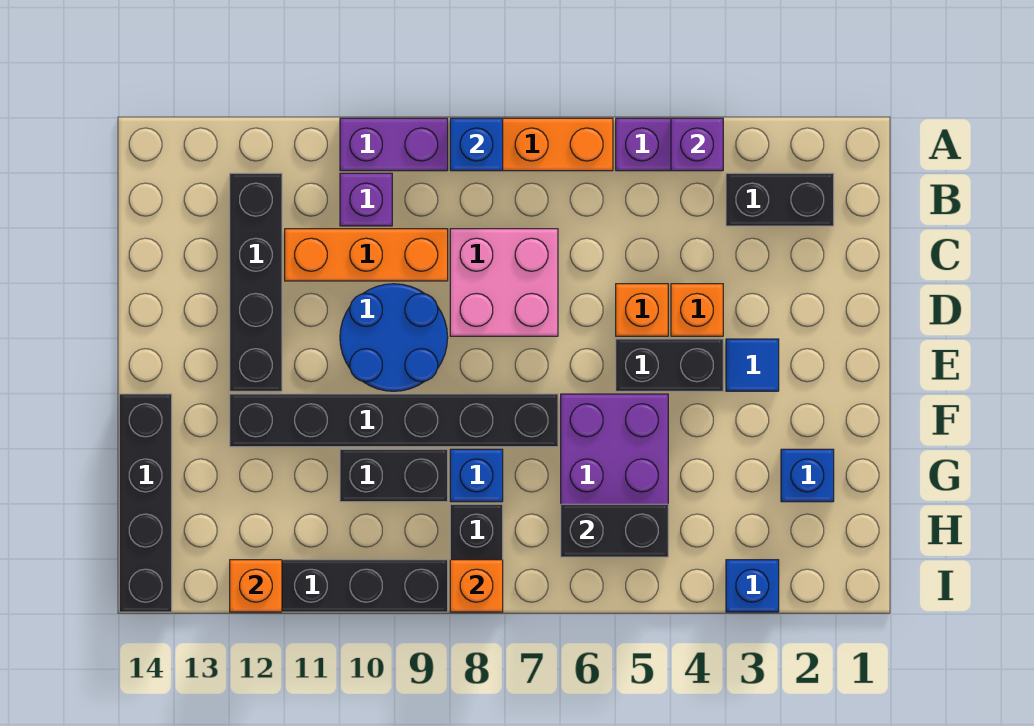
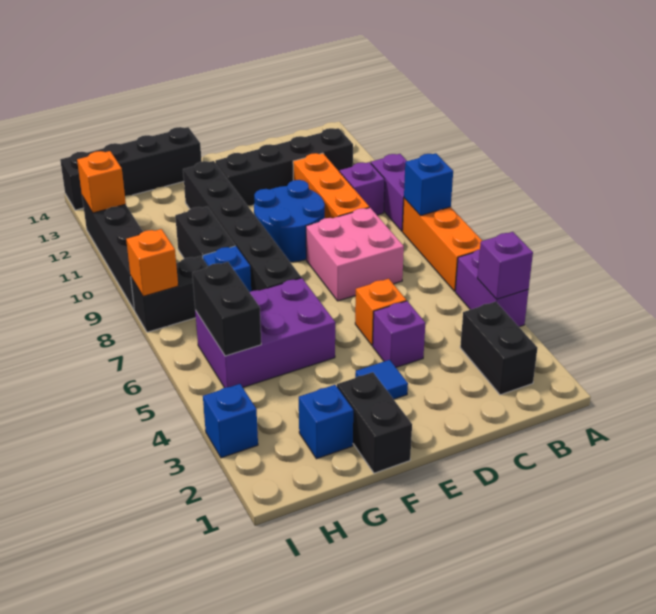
orange 1x1 brick [671,284,723,336] -> purple 1x1 brick [373,301,425,367]
black 1x2 brick [616,339,723,391] -> black 1x2 brick moved to [337,372,412,473]

